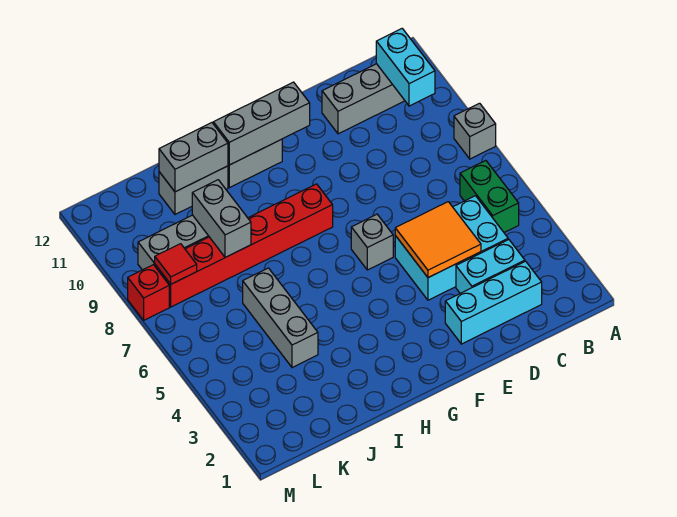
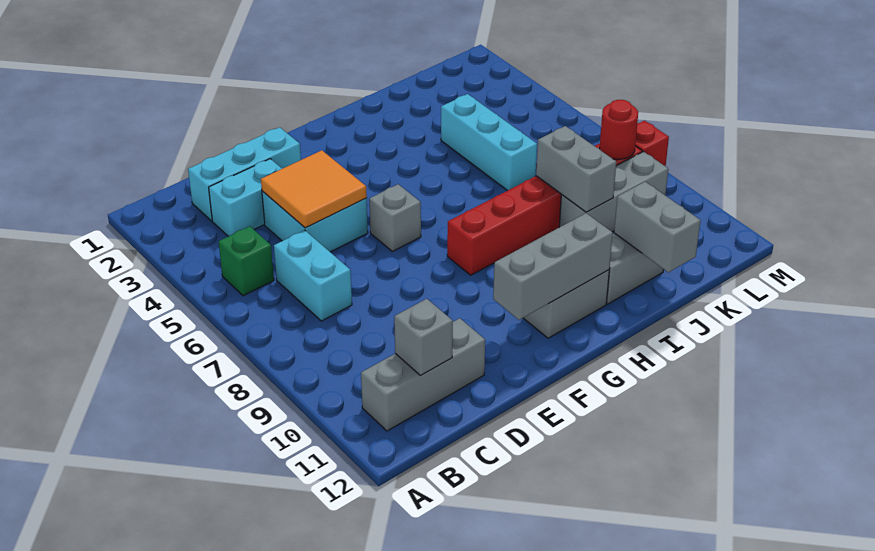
grey 1x1 brick [454,103,496,159] -> grey 1x1 brick moved to [394,299,453,376]
green 1x2 brick [460,161,519,232] -> green 1x1 brick [219,226,274,296]
cyan 1x2 brick [376,29,435,106] -> cyan 1x2 brick moved to [274,230,352,321]
cyan 2x3 brick [395,196,508,300] -> cyan 2x2 brick [262,191,368,252]
grey 1x2 brick [159,123,228,192] -> grey 1x2 brick turned to [614,182,701,272]
grey 1x3 brick [243,268,318,368] -> cyan 1x3 brick [441,94,537,191]
red 1x1 tile [155,244,197,284] -> red 1x1 round brick [600,100,638,159]

